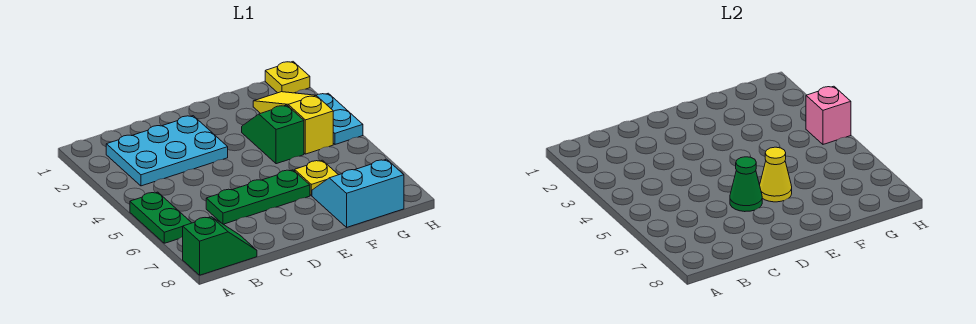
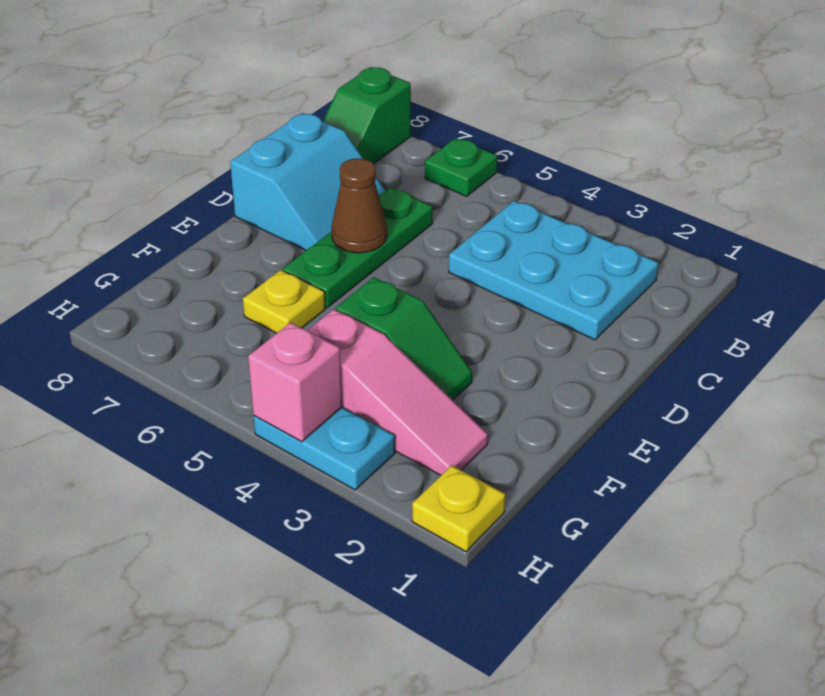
green 1x2 plate [130,192,191,243] -> green 1x1 plate [425,138,497,196]
cyan 2x3 plate [106,116,228,186] -> cyan 2x3 plate turned to [449,201,658,340]
green 1x1 cone [730,157,762,212] -> brown 1x1 cone [331,158,387,253]
yellow 1x1 cone [760,147,792,202] -> none
cyan 2x2 slope [312,159,404,227] -> cyan 2x2 slope moved to [230,113,385,250]
yellow 1x3 slope [253,92,333,154] -> pink 1x3 slope [307,309,488,475]

